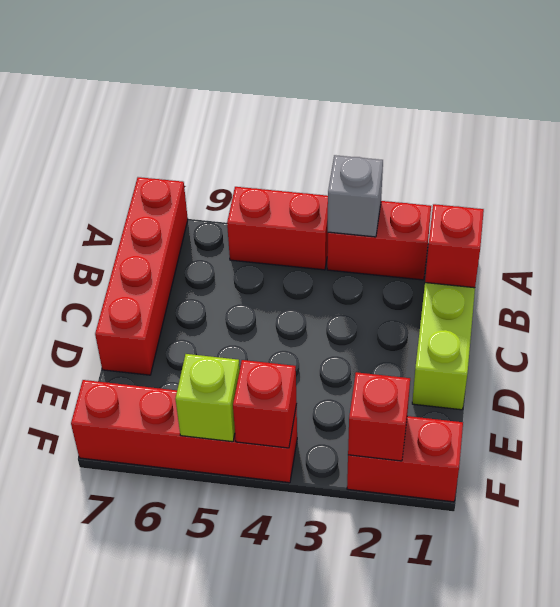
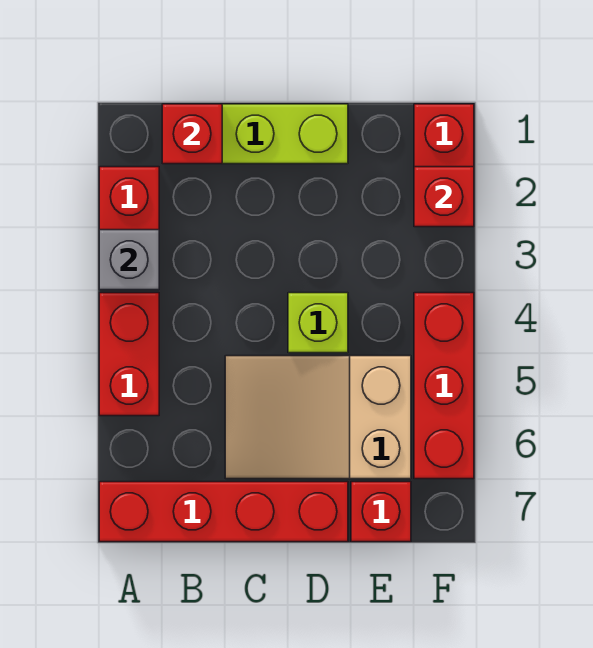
none -> tan 2x3 slope [225,356,411,479]
red 1x4 brick [71,380,297,483] -> red 1x3 brick [414,293,474,479]
red 1x1 brick [233,360,297,448] -> red 1x1 brick moved to [351,482,411,542]
lime 1x1 brick [175,354,240,442] -> lime 1x1 brick moved to [288,293,348,353]

